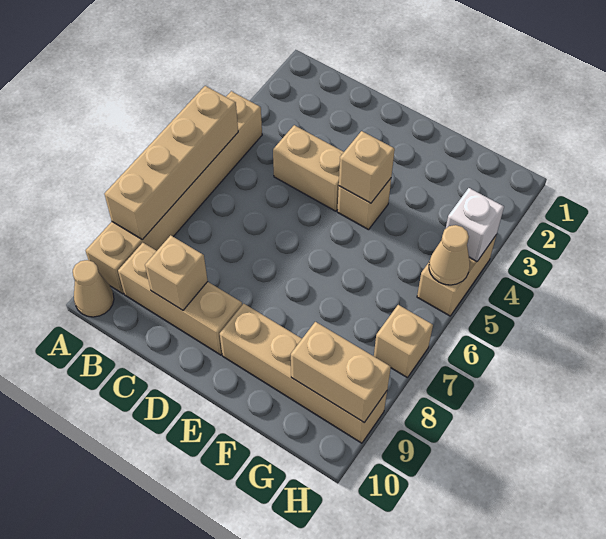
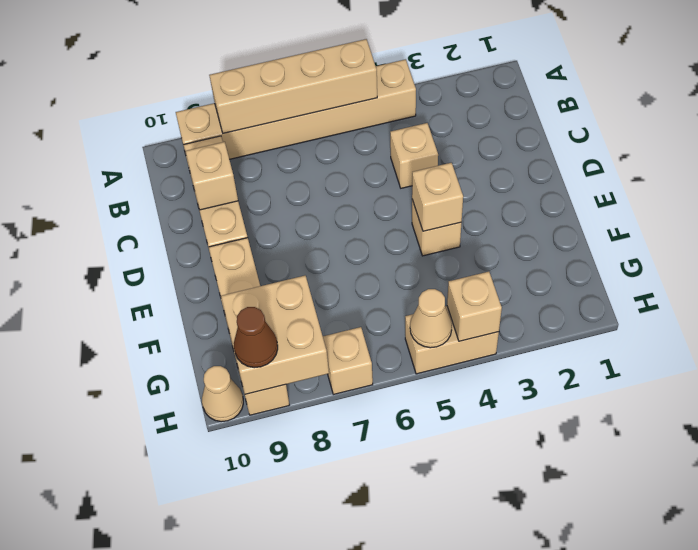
tan 1x1 cone [73,260,114,317] -> tan 1x1 cone moved to [202,366,243,422]
tan 1x2 brick [273,125,344,211] -> tan 1x1 brick [390,123,438,188]
tan 1x2 brick [291,322,391,422] -> tan 2x2 brick [221,276,329,394]
white 1x1 brick [446,188,504,261] -> tan 1x1 brick [447,272,502,341]
none -> brown 1x1 cone [234,307,278,368]

